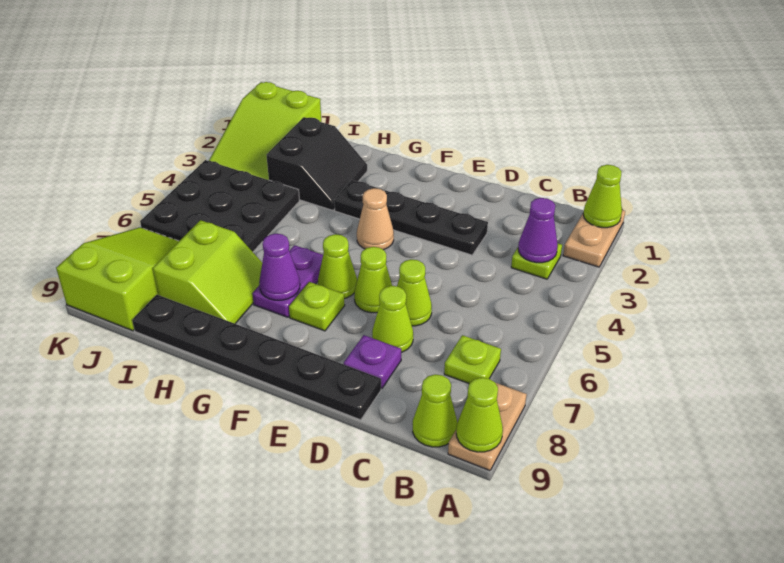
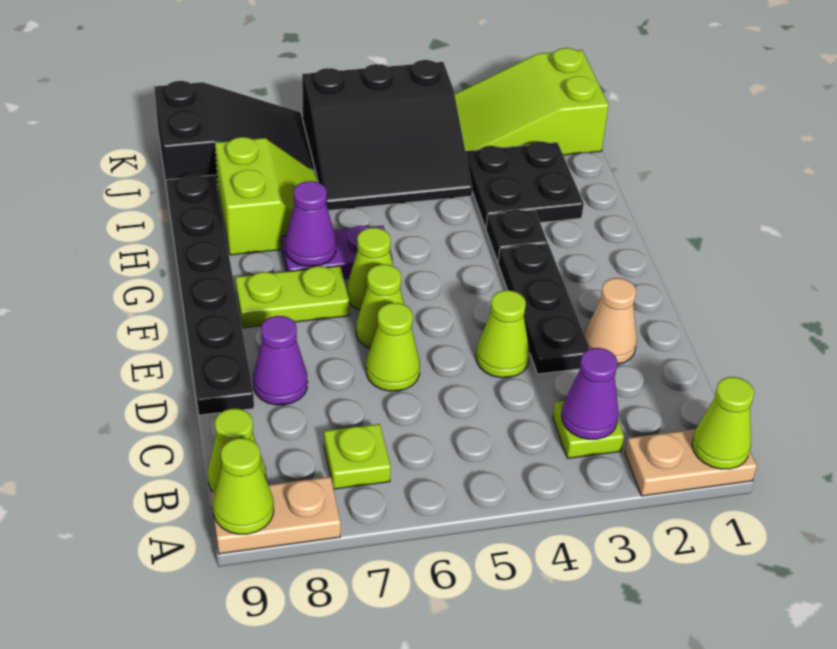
lime 1x1 cone [372,286,413,352] -> lime 1x1 cone moved to [476,290,530,378]
purple 1x1 plate [344,335,401,389] -> purple 1x1 cone [253,316,308,405]
tan 1x1 cone [357,188,394,250] -> tan 1x1 cone moved to [584,278,637,364]
lime 1x1 plate [289,282,345,331] -> lime 1x2 plate [236,266,349,328]
black 2x2 slope [266,117,367,210] -> black 2x2 plate [465,142,584,228]
lime 2x2 slope [153,220,262,324] -> lime 2x2 slope turned to [215,137,318,255]
black 3x3 plate [140,160,299,252] -> black 3x3 slope [302,60,472,211]
lime 2x3 slope [56,227,179,331] -> black 2x3 slope [154,81,315,189]

